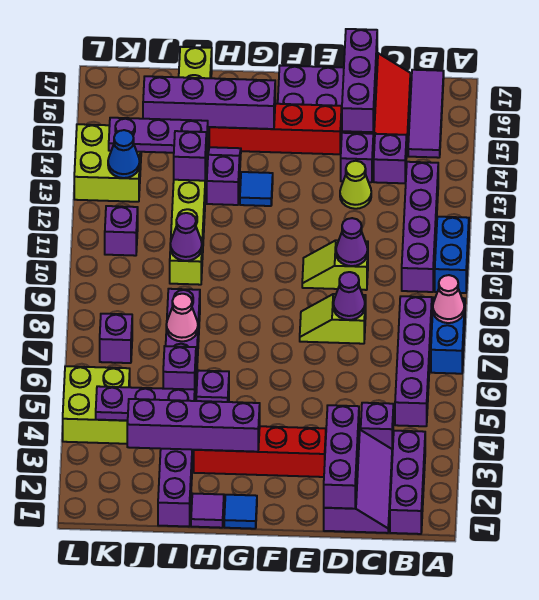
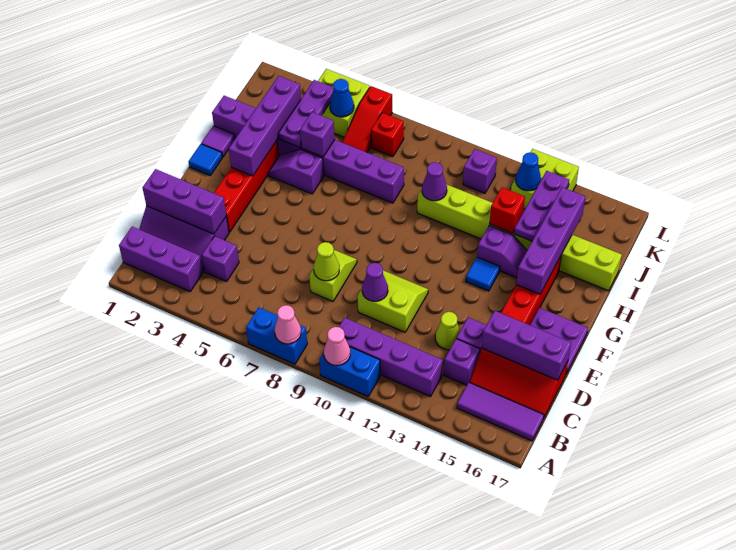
purple 1x4 brick [395,296,432,426] -> none
purple 1x1 cone [333,272,365,320] -> lime 1x1 cone [314,242,339,281]
lime 1x2 slope [302,240,368,290] -> lime 2x2 slope [358,270,429,332]
pink 1x1 cone [166,294,198,341] -> pink 1x1 cone moved to [324,327,350,365]
purple 1x1 brick [174,131,206,181] -> red 1x1 brick [490,188,525,233]
none -> red 1x3 slope [342,86,392,152]
none -> blue 1x1 cone [330,79,354,117]
purple 1x1 brick [100,314,132,363] -> red 1x1 brick [371,113,404,157]

